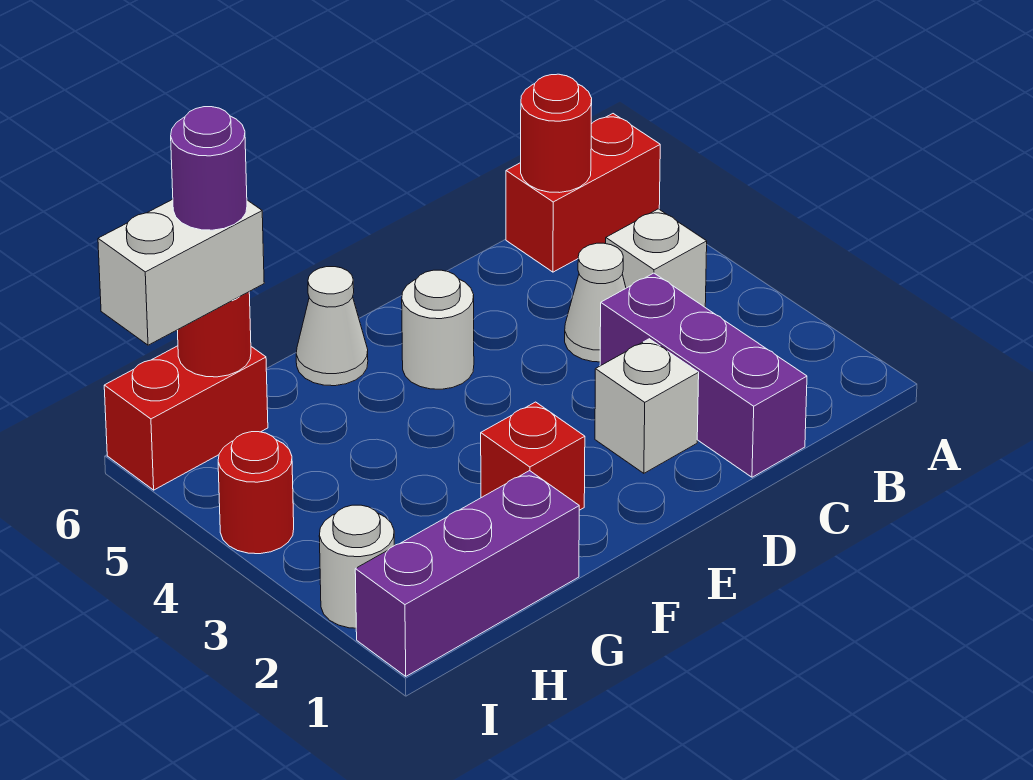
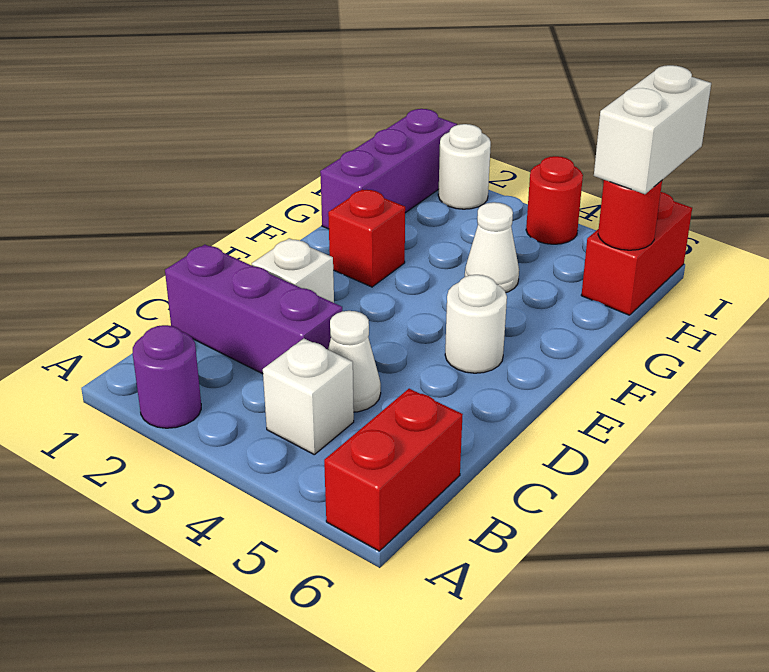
red 1x1 round brick [521,74,592,193] -> none
white 1x1 cone [296,267,368,386] -> white 1x1 cone moved to [465,202,519,292]
purple 1x1 round brick [171,107,247,230] -> purple 1x1 round brick moved to [133,325,201,428]

